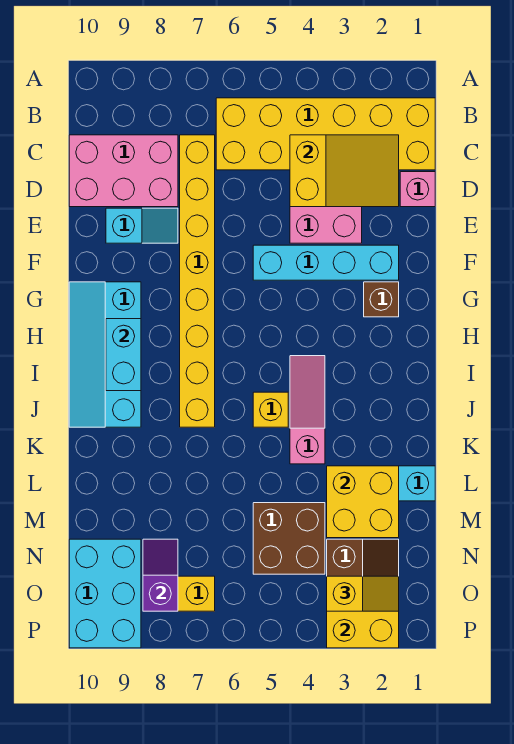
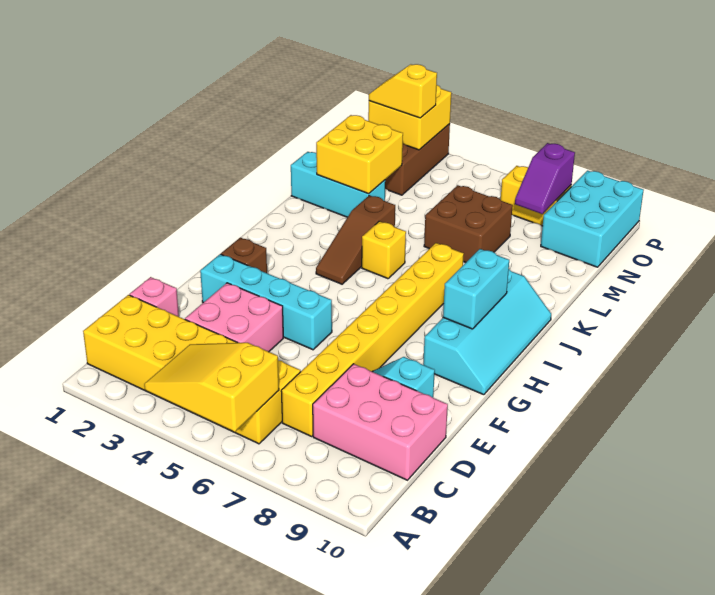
yellow 2x3 slope [290,135,399,207] -> yellow 2x3 slope moved to [144,343,279,432]
pink 1x3 slope [290,356,325,464] -> brown 1x3 slope [316,195,395,284]
brown 2x2 brick [253,503,325,574] -> brown 2x2 brick moved to [424,185,513,263]

